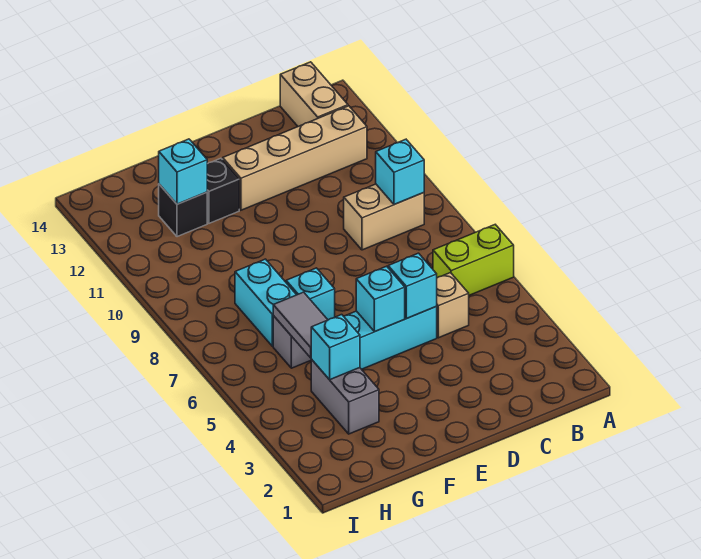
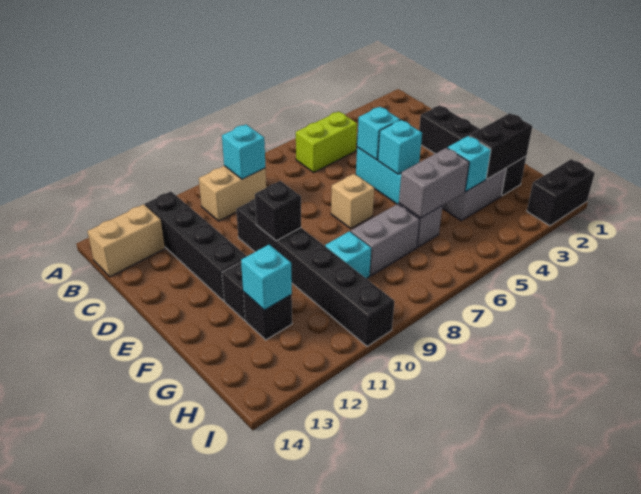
lime 1x2 brick [433,225,514,295] -> lime 1x2 brick turned to [295,111,357,172]
tan 1x2 brick [344,184,424,250] -> tan 1x2 brick turned to [199,166,266,221]
tan 1x4 brick [223,106,367,210] -> black 1x4 brick [145,191,247,301]
tan 1x1 brick [436,273,469,338] -> tan 1x1 brick moved to [331,174,374,229]
none -> black 1x4 brick [419,105,526,196]
none -> black 1x6 brick [236,199,395,346]
none -> black 1x1 brick [255,181,301,241]
cyan 1x1 brick [286,268,335,320] -> cyan 1x1 brick moved to [325,231,371,279]
none -> black 1x2 brick [469,113,532,179]
grey 1x2 tile [273,292,327,358] -> grey 1x2 brick [399,148,469,218]
cyan 1x2 brick [235,259,296,346] -> grey 1x2 brick [351,204,420,276]
none -> black 1x2 brick [527,159,595,226]

